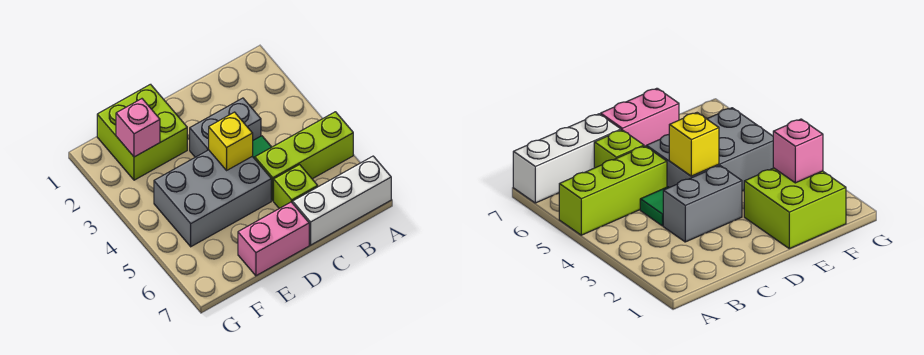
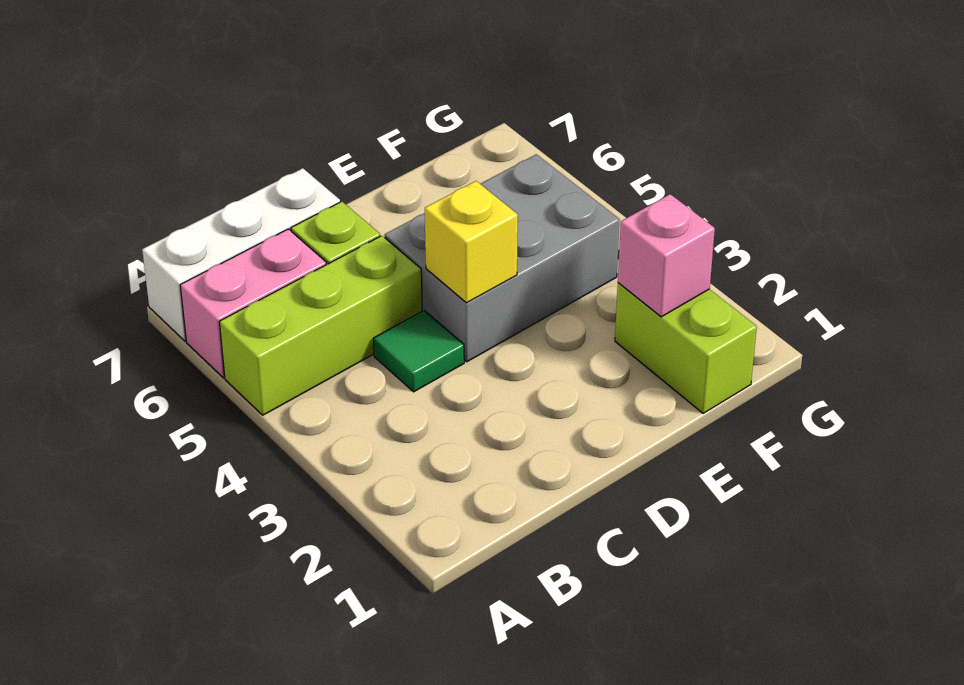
grey 1x2 brick [190,98,261,157] -> none
pink 1x2 brick [238,202,309,276] -> pink 1x2 brick moved to [180,229,326,378]
lime 2x2 brick [97,84,187,180] -> lime 1x2 brick [615,283,757,414]

